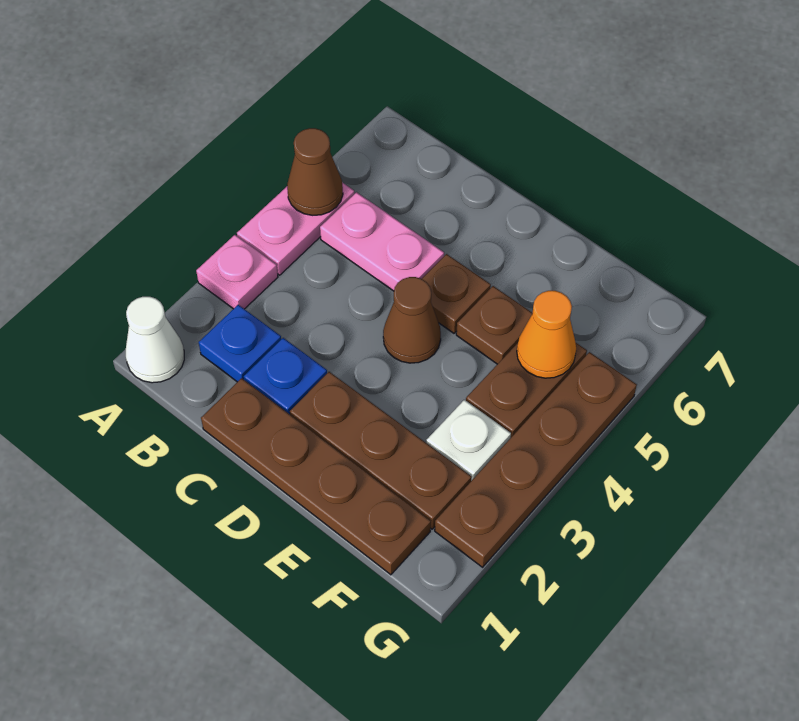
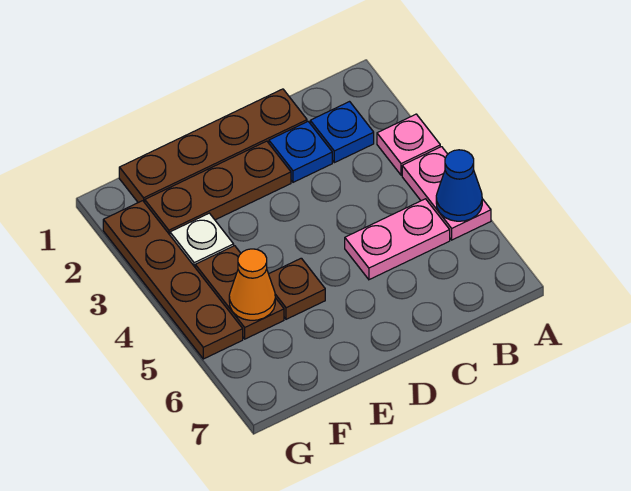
white 1x1 cone [126,297,184,383] -> none
brown 1x1 cone [287,128,343,215] -> blue 1x1 cone [436,150,482,221]
brown 1x1 cone [383,277,441,363] -> none
brown 1x1 plate [422,254,491,333] -> none

